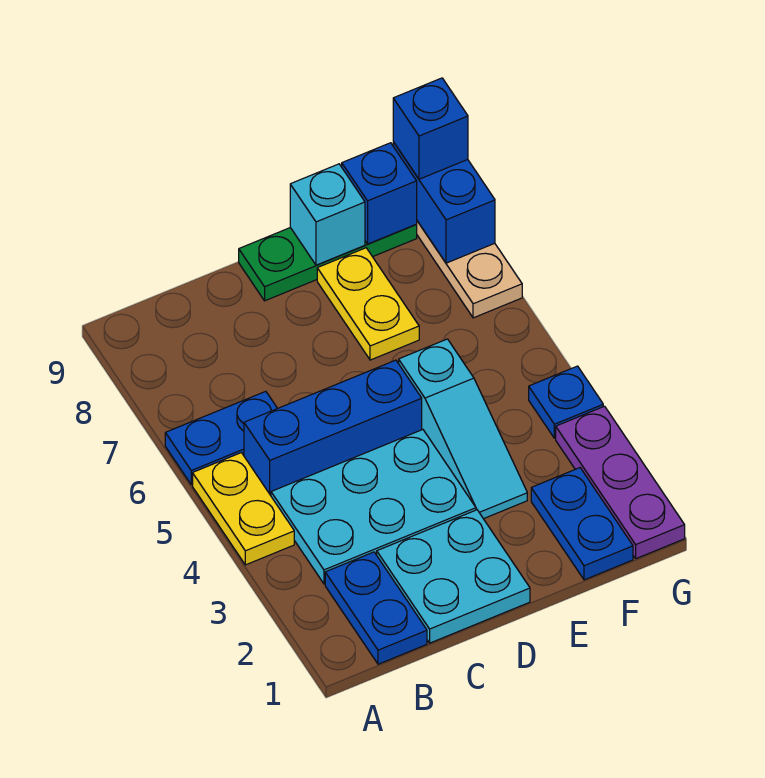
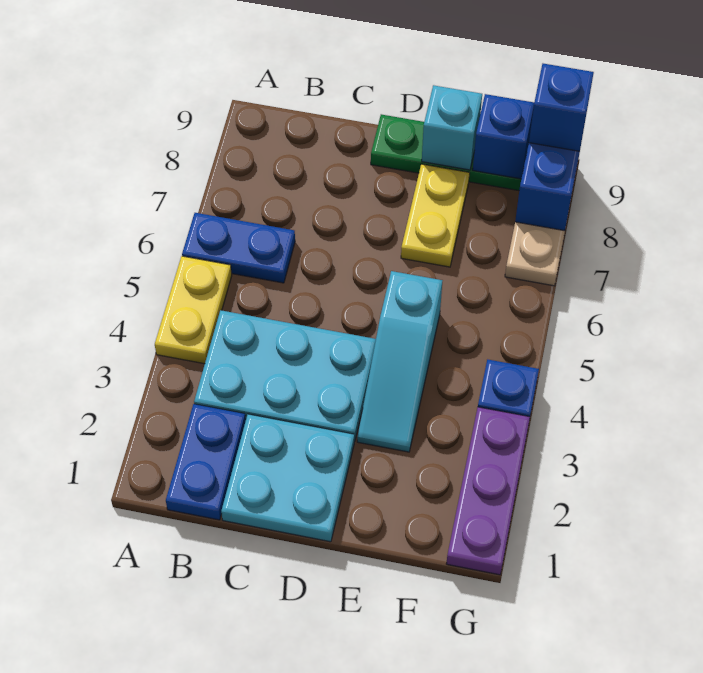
blue 1x3 brick [244,360,422,495] -> none
blue 1x2 plate [531,468,633,580] -> none

